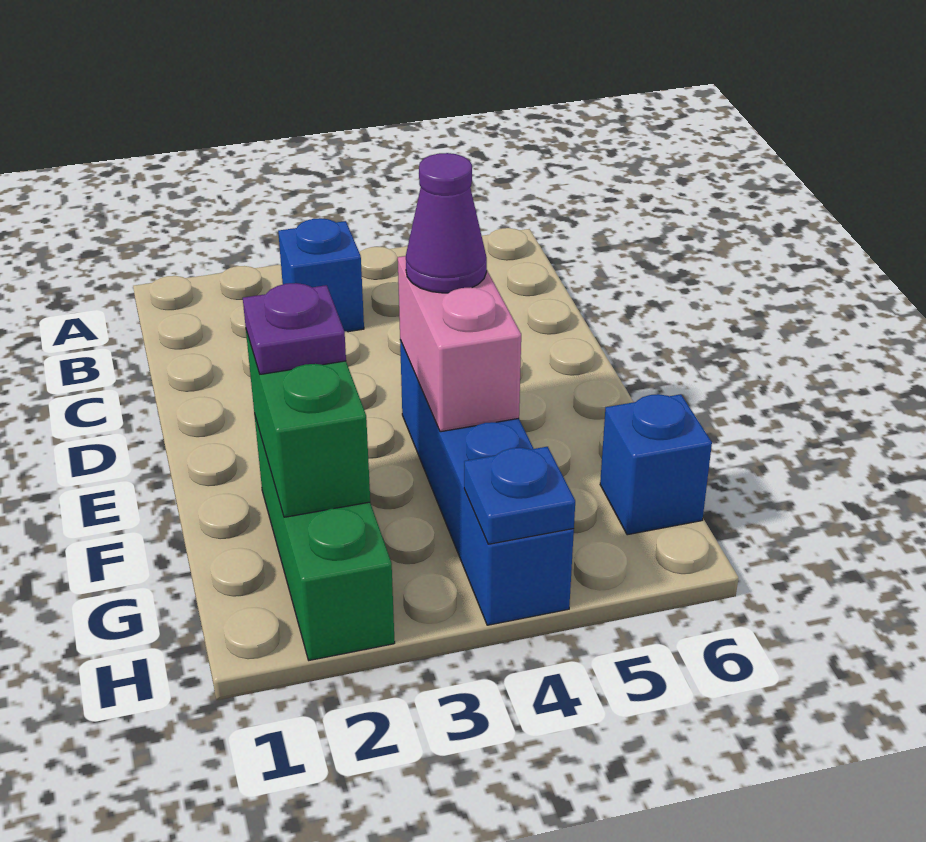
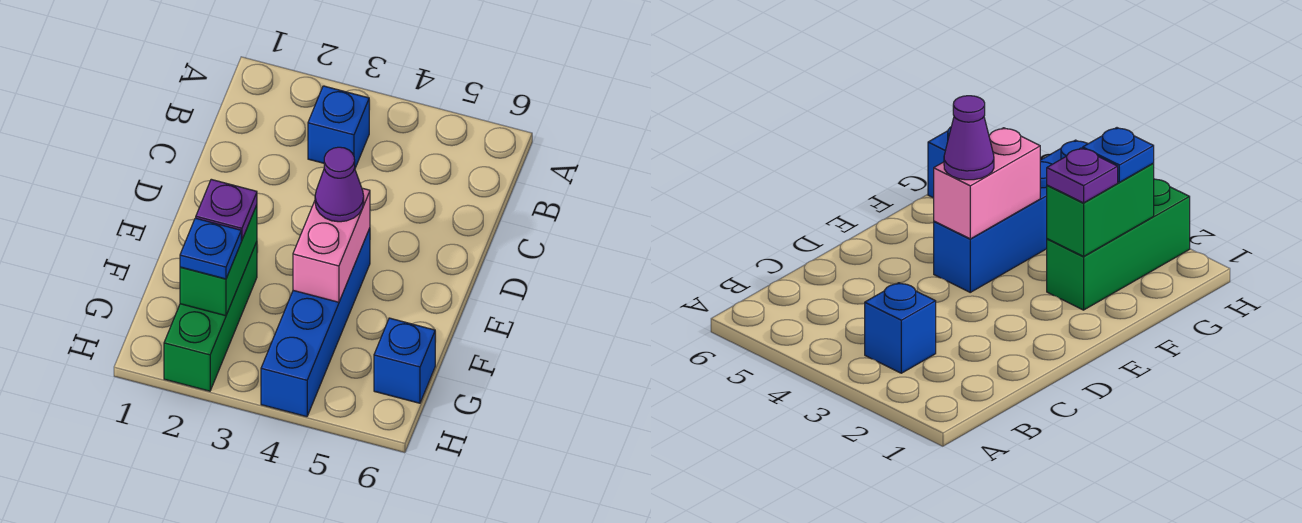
blue 1x1 plate [464,447,575,544] -> blue 1x1 plate moved to [180,218,241,279]

